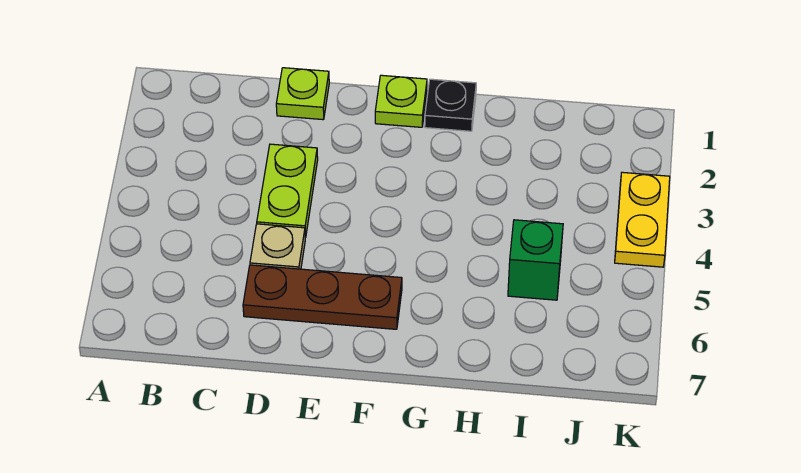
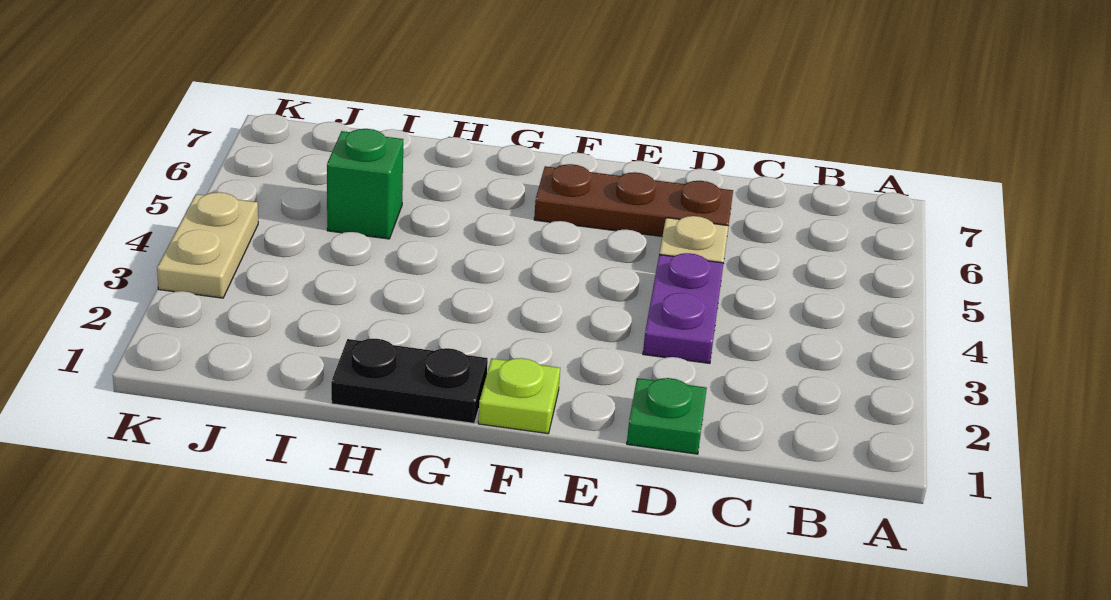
lime 1x1 plate [276,68,329,120] -> green 1x1 plate [627,378,707,454]
lime 1x2 plate [257,144,318,237] -> purple 1x2 plate [643,253,723,363]
black 1x1 plate [425,79,476,131] -> black 1x2 plate [331,339,488,423]
yellow 1x2 plate [615,172,670,267] -> tan 1x2 plate [157,192,258,298]

